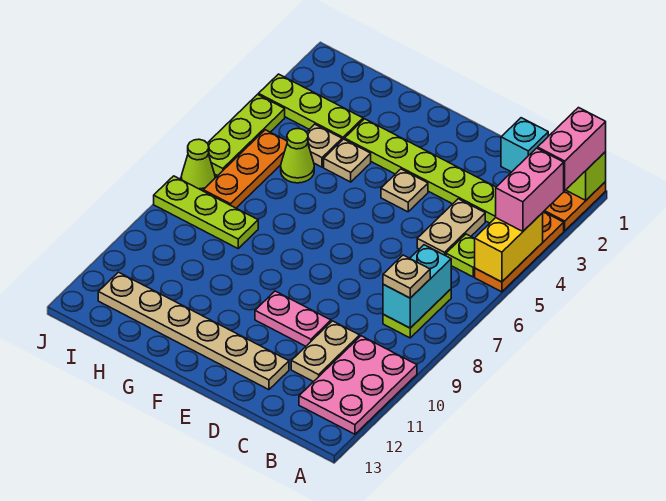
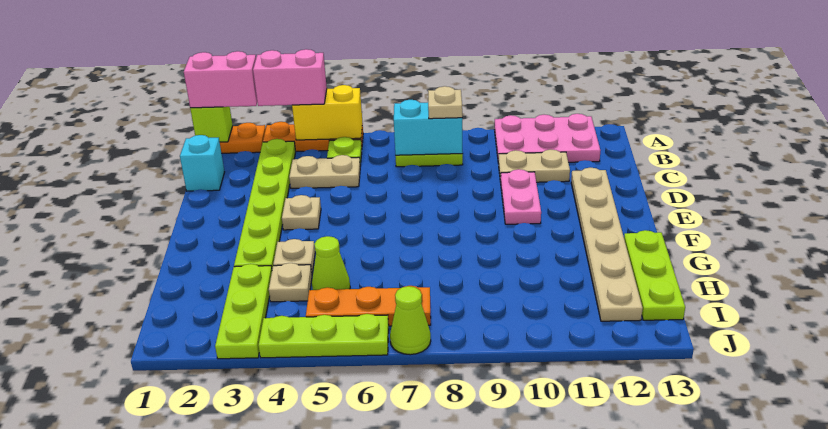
lime 1x3 plate [154,176,258,248] -> lime 1x3 plate moved to [624,230,685,320]

